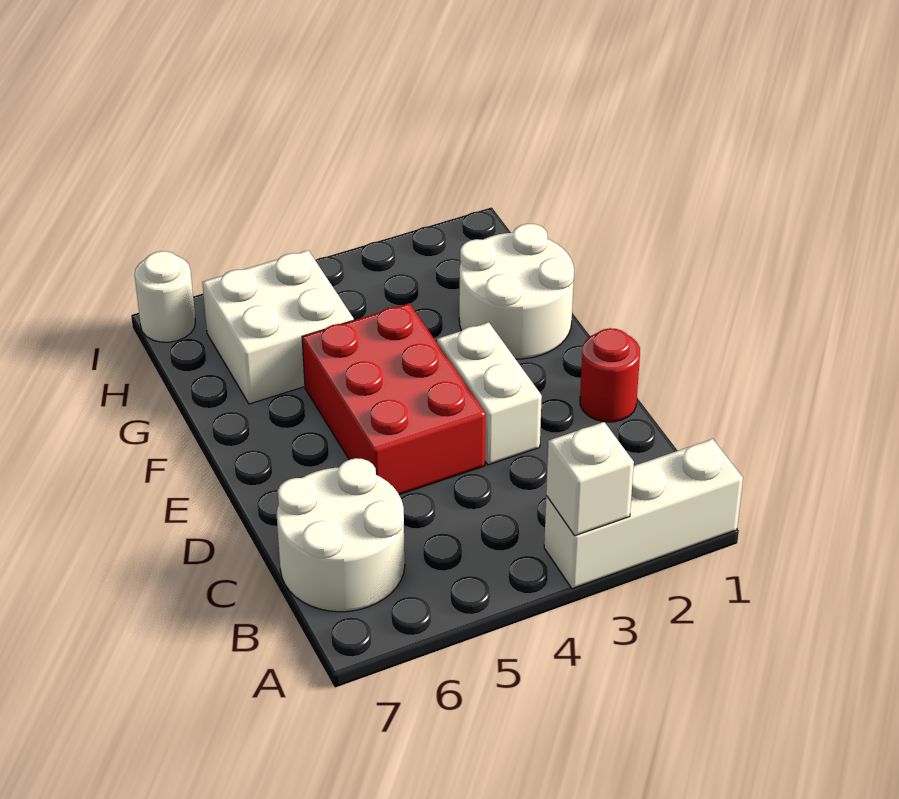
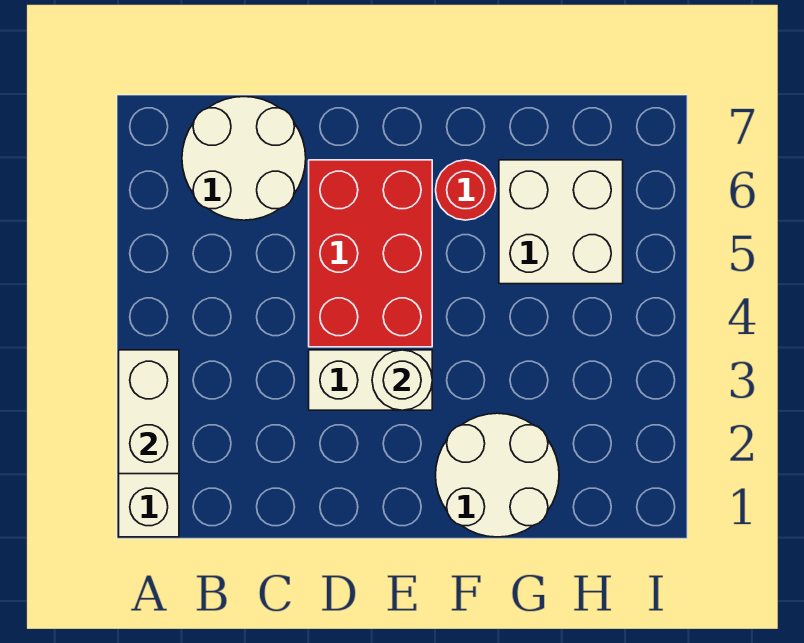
white 1x1 brick [546,422,634,536] -> white 1x2 brick [119,350,179,474]
red 1x1 round brick [580,328,640,422] -> red 1x1 round brick moved to [436,160,496,220]
red 2x3 brick [302,303,486,495] -> red 2x3 brick turned to [309,160,432,347]
white 1x1 round brick [134,251,195,342] -> white 1x1 round brick moved to [372,350,432,410]

